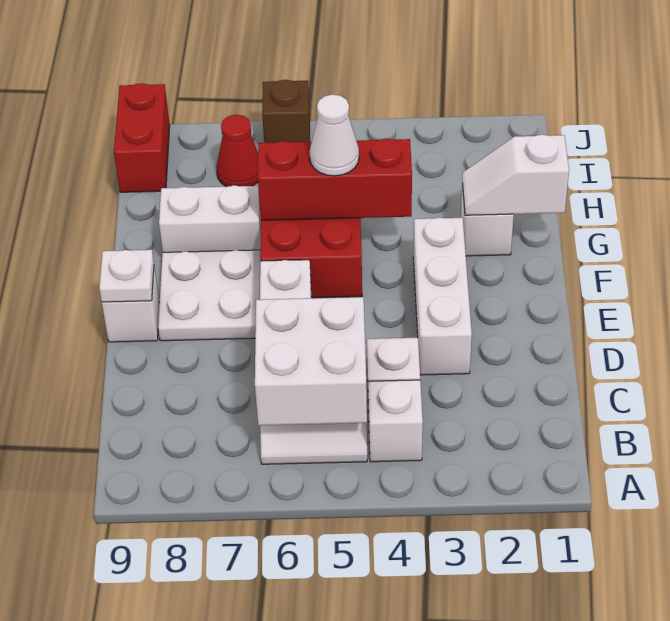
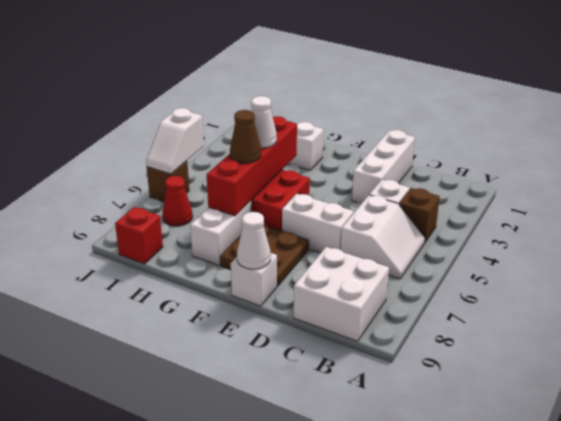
white 1x1 brick [368,380,423,462] -> brown 1x1 brick [399,188,440,242]
white 2x2 brick [255,297,367,425] -> white 2x2 brick moved to [294,247,389,341]
white 1x3 brick [413,218,472,375] -> white 1x3 brick turned to [352,130,415,203]
white 2x2 plate [158,250,260,341] -> brown 2x2 plate [220,224,309,286]
white 1x1 plate [99,250,154,302] -> white 1x1 cone [237,212,271,269]
white 1x2 slope [462,134,569,215] -> white 1x2 slope moved to [146,108,204,174]
red 1x3 brick [258,138,412,220] -> red 1x4 brick [206,116,297,216]
none -> brown 1x1 cone [230,110,261,163]
red 1x2 brick [114,83,170,192] -> red 1x1 brick [115,207,163,264]

